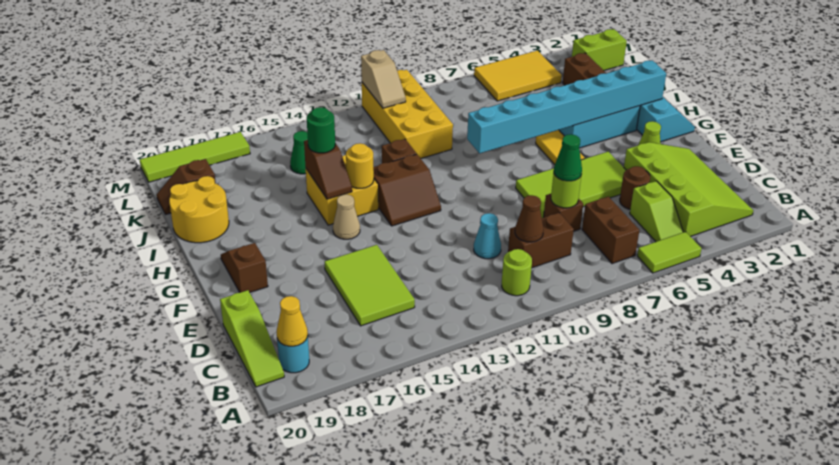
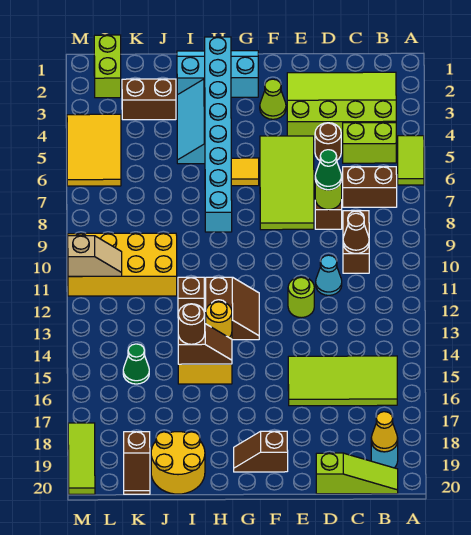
lime 1x2 slope [630,181,683,242] -> lime 1x2 brick [343,123,396,163]
lime 1x1 round brick [502,249,532,296] -> lime 1x1 round brick moved to [288,277,314,318]
lime 2x3 tile [325,245,415,326] -> lime 2x4 tile [288,356,397,406]
tan 1x1 cone [333,194,360,239] -> none
green 1x1 round brick [307,107,335,153] -> brown 1x1 round brick [178,304,205,344]
lime 1x4 tile [140,132,250,182] -> lime 1x3 tile [68,423,95,494]

